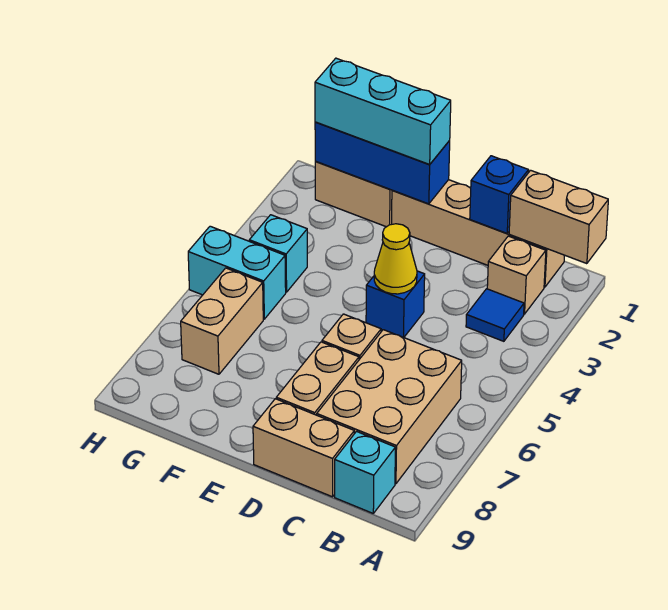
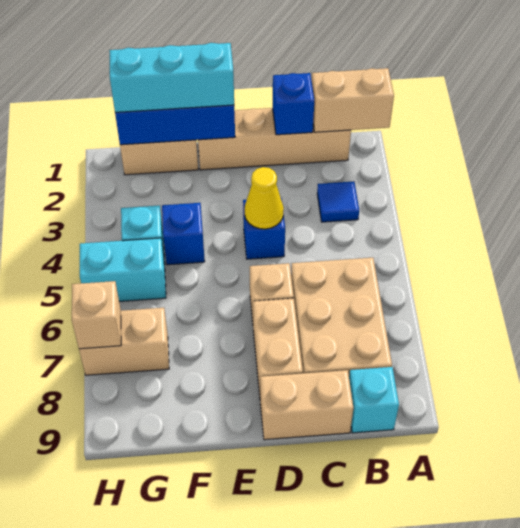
tan 1x1 brick [487,236,546,314] -> tan 1x1 brick moved to [72,281,121,349]
none -> blue 1x1 brick [162,203,205,265]
tan 1x2 brick [181,268,263,374] -> tan 1x2 brick turned to [79,308,169,375]

